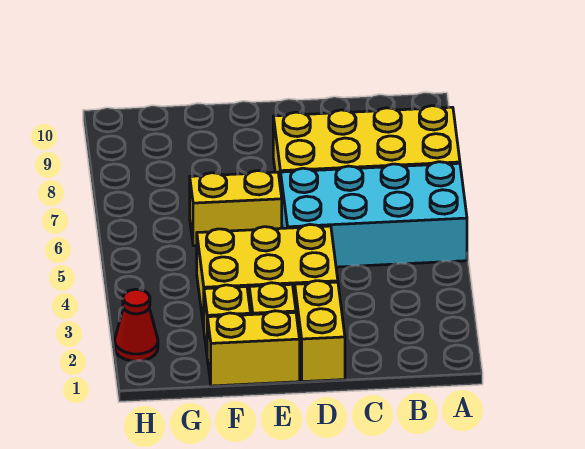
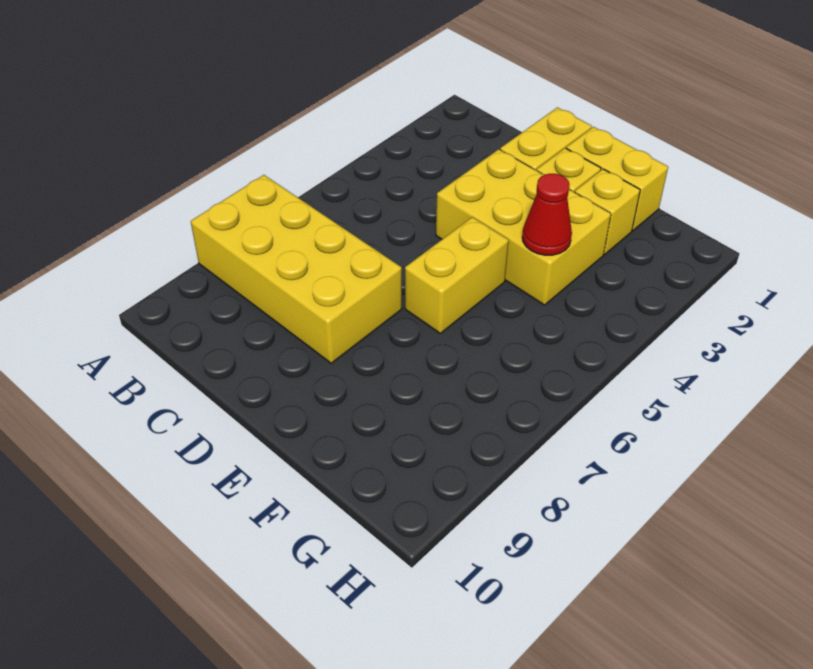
cyan 2x4 brick [281,162,467,267] -> none
yellow 1x2 brick [190,171,282,246] -> yellow 1x2 brick turned to [405,217,509,333]
red 1x1 cone [115,289,158,361] -> red 1x1 cone moved to [522,174,572,255]

